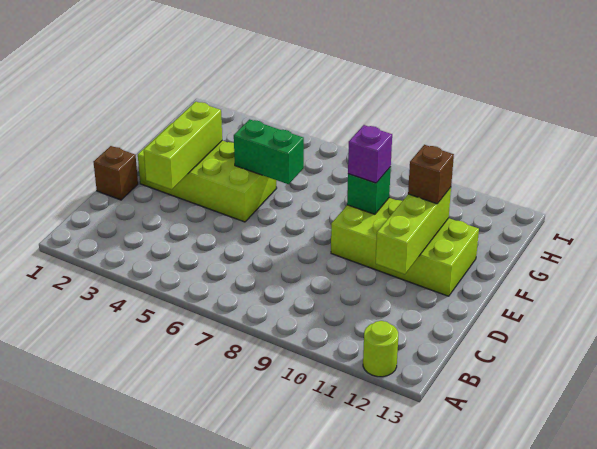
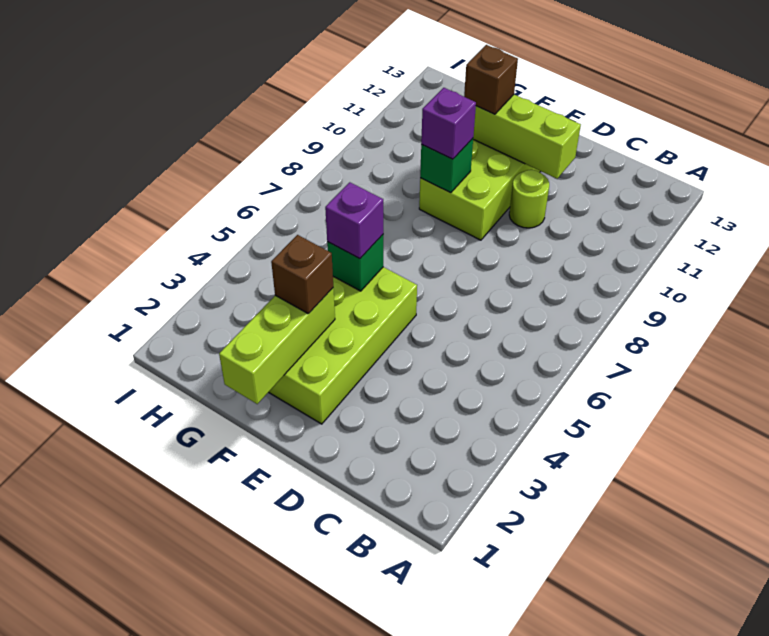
lime 1x1 round brick [363,321,398,377] -> lime 1x1 round brick moved to [509,170,549,228]
brown 1x1 brick [94,146,138,200] -> brown 1x1 brick moved to [271,235,333,314]
lime 1x3 brick [144,102,222,189] -> lime 1x3 brick turned to [219,288,335,404]
green 1x2 brick [234,119,304,184] -> green 1x1 brick [327,235,383,291]
none -> purple 1x1 brick [325,182,383,259]

